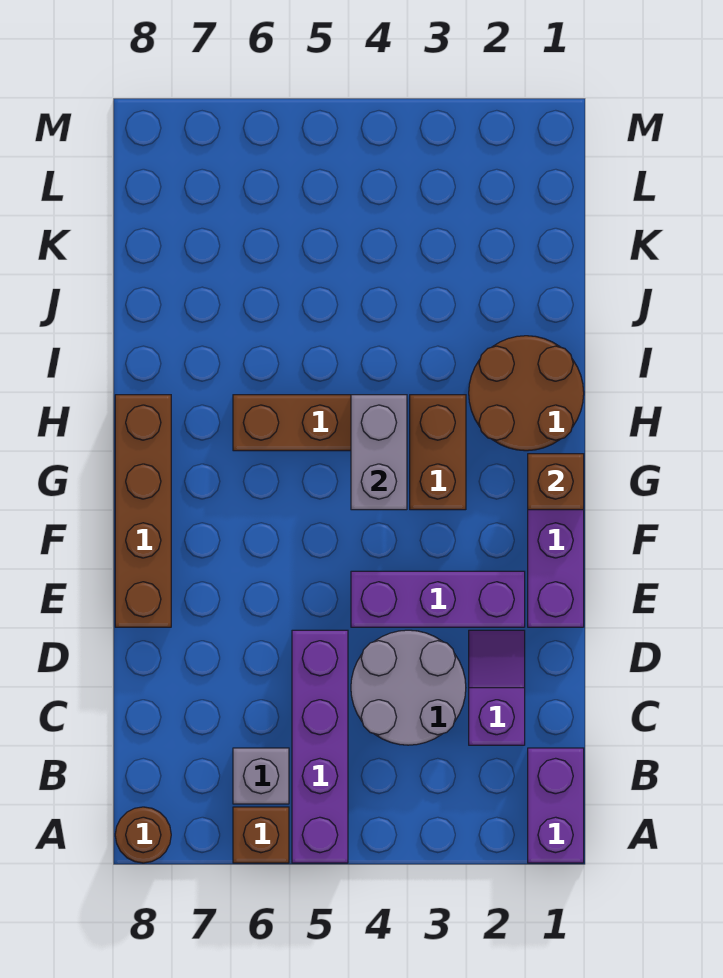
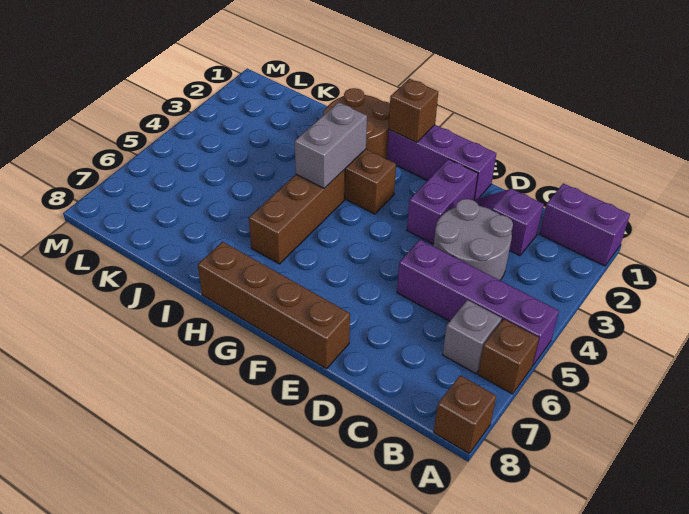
brown 1x1 round brick [115,807,171,863] -> brown 1x1 brick [434,375,497,454]
purple 1x3 brick [351,571,525,627] -> purple 1x2 brick [407,159,478,244]
grey 1x2 brick [351,395,407,510] -> grey 1x2 brick turned to [295,102,367,188]

